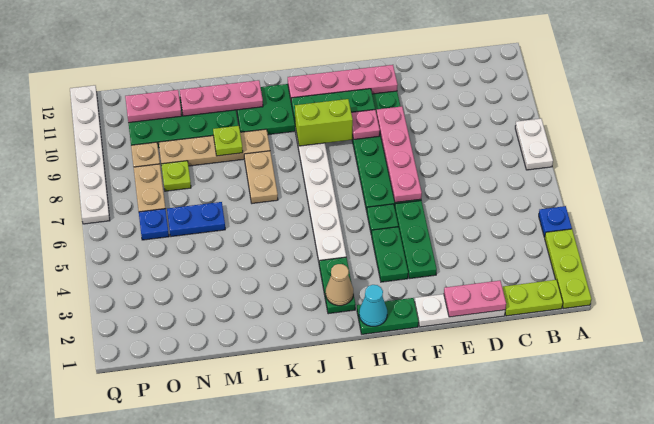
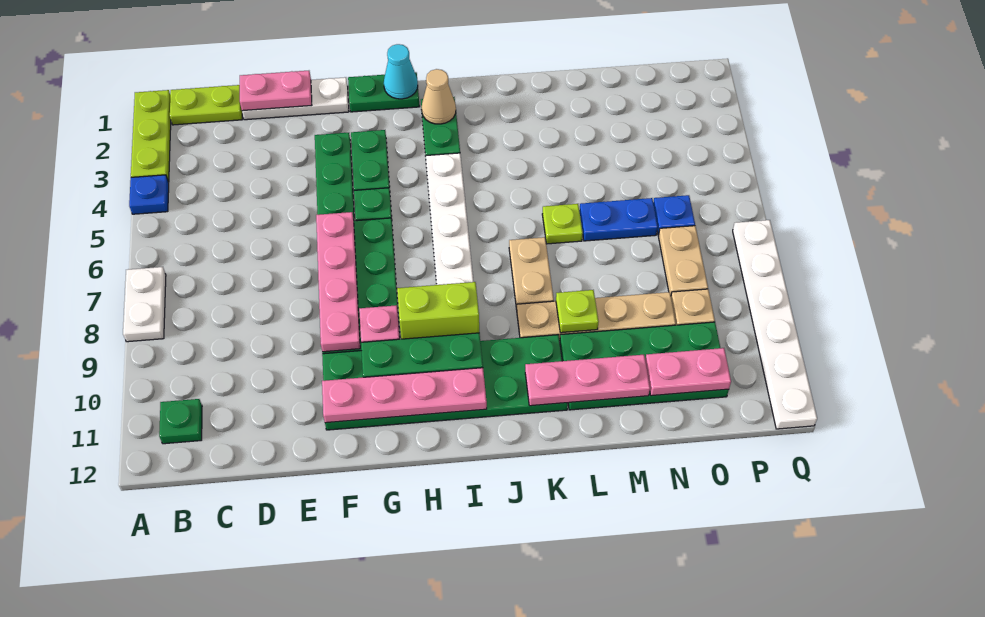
none -> green 1x1 plate [159,399,202,444]
lime 1x1 plate [161,161,191,191] -> lime 1x1 plate moved to [542,204,583,244]

